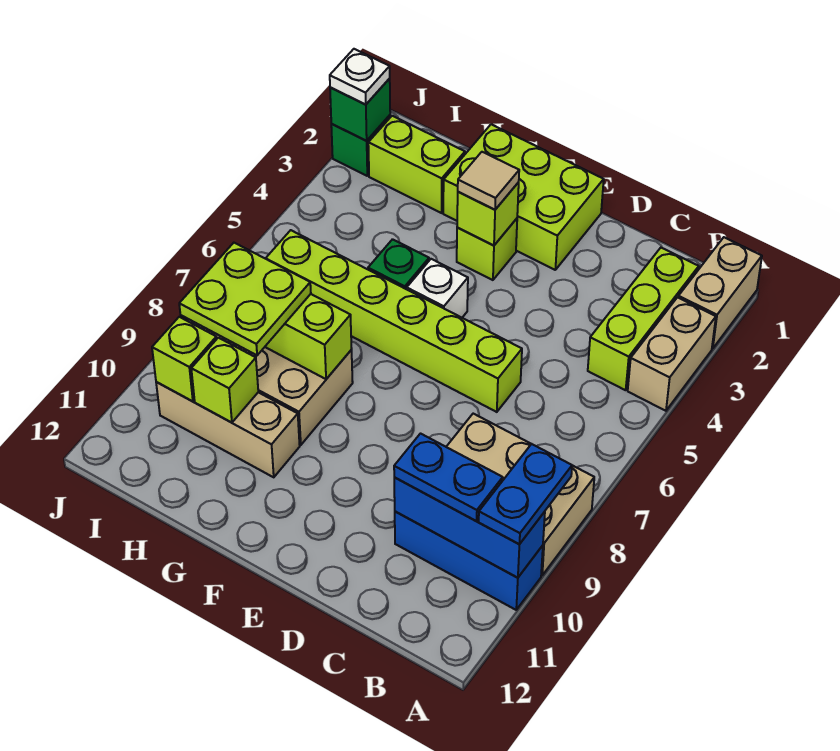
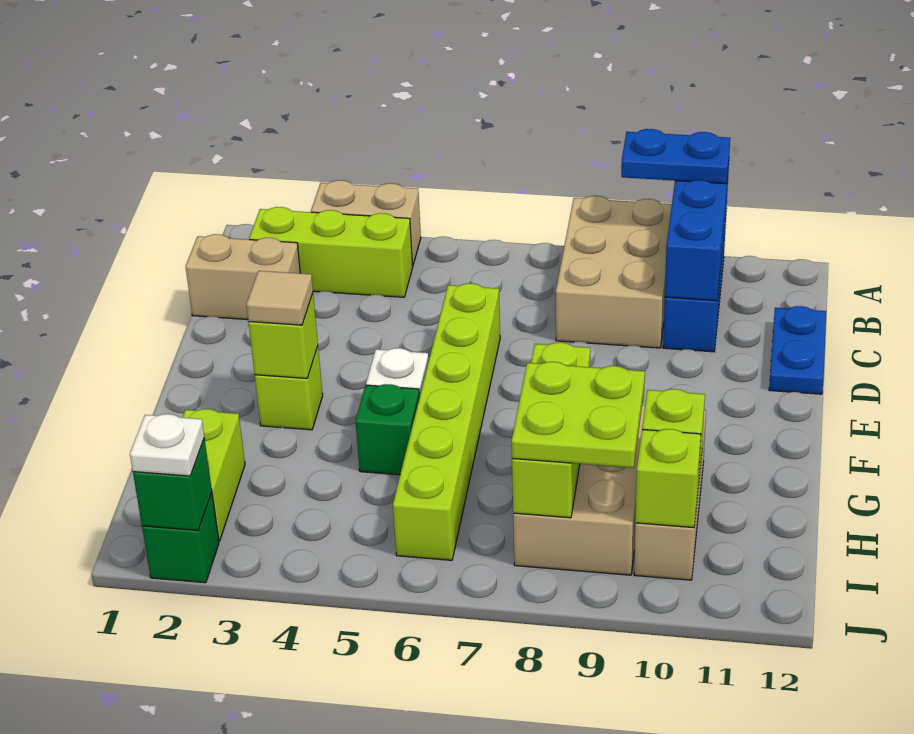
tan 1x2 brick [678,237,762,349] -> tan 1x2 brick moved to [186,234,300,320]
blue 1x2 plate [394,434,503,521] -> blue 1x2 plate moved to [769,306,826,394]
lime 2x3 brick [443,124,604,270] -> none

